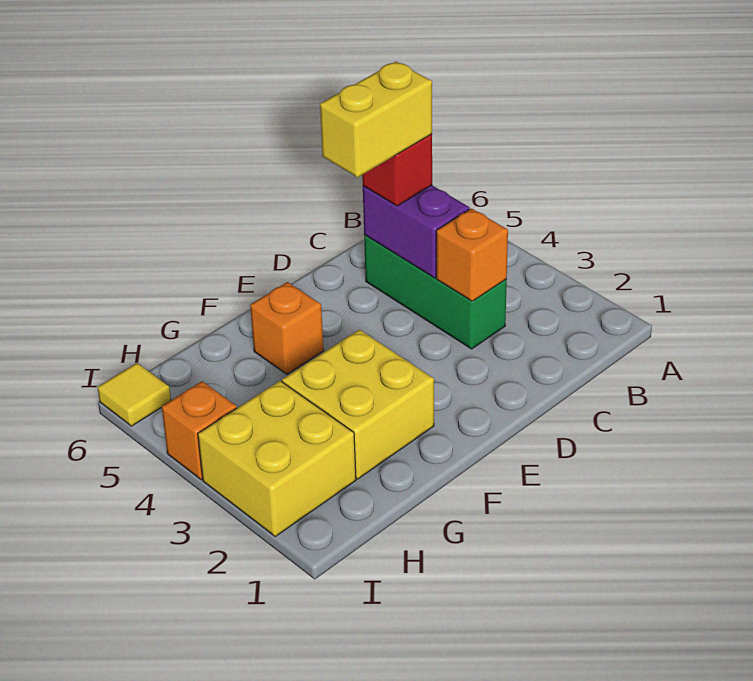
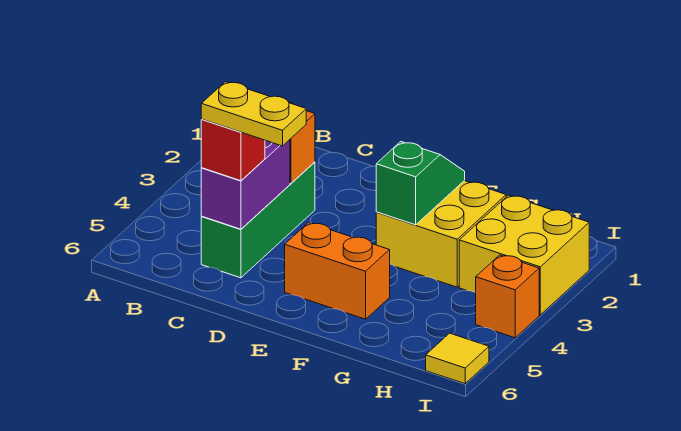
yellow 1x2 brick [320,62,432,177] -> yellow 1x2 plate [201,82,306,146]
none -> green 1x2 slope [376,142,465,225]
orange 1x1 brick [250,282,323,374] -> orange 1x2 brick [285,223,390,319]

